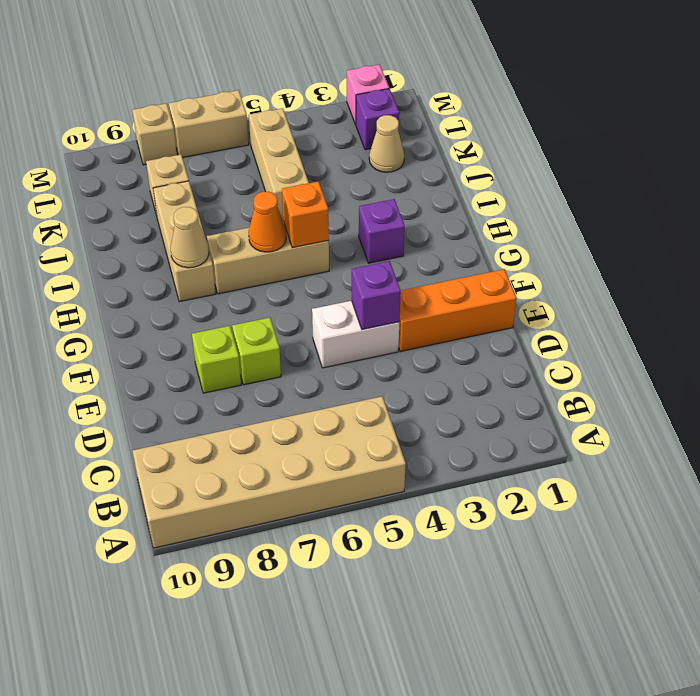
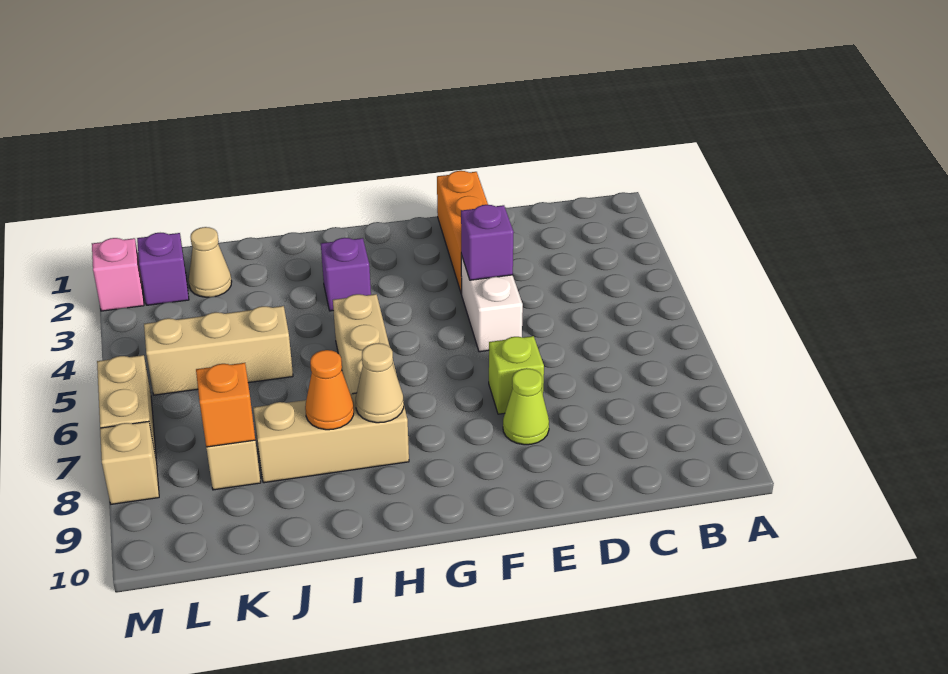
tan 2x6 brick [133,396,406,548] -> none
lime 1x1 brick [192,326,241,393] -> lime 1x1 cone [503,368,549,445]
orange 1x1 brick [282,181,329,248] -> orange 1x1 brick moved to [196,363,255,447]
orange 1x1 cone [249,192,286,252] -> orange 1x1 cone moved to [305,350,354,430]

